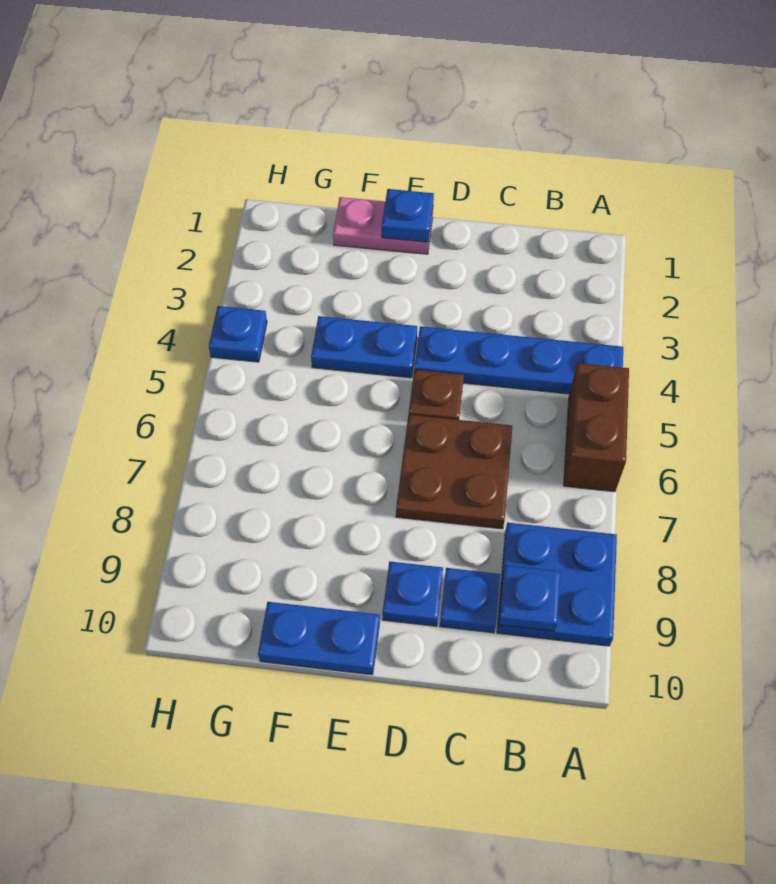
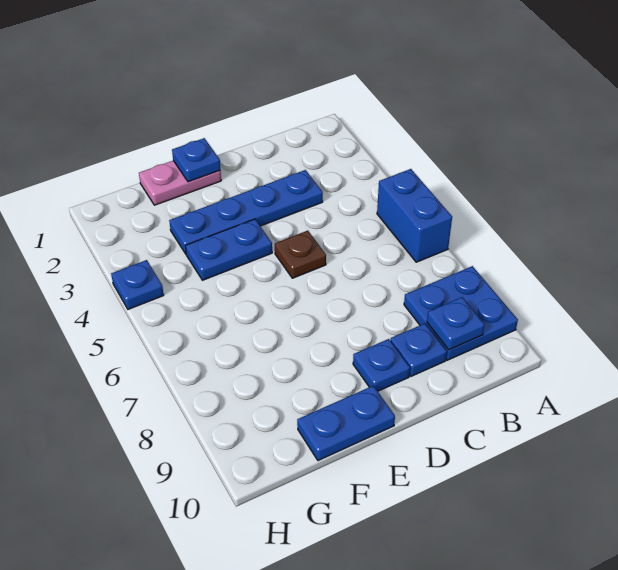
blue 1x4 plate [414,326,623,394] -> blue 1x4 plate moved to [169,170,323,254]
brown 1x2 brick [564,363,629,492] -> blue 1x2 brick [377,169,452,262]
brown 2x2 plate [396,415,512,529] -> none

